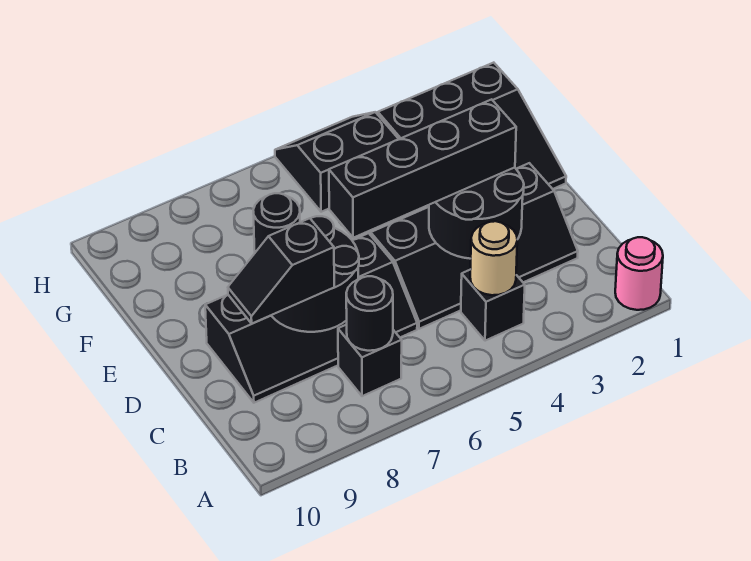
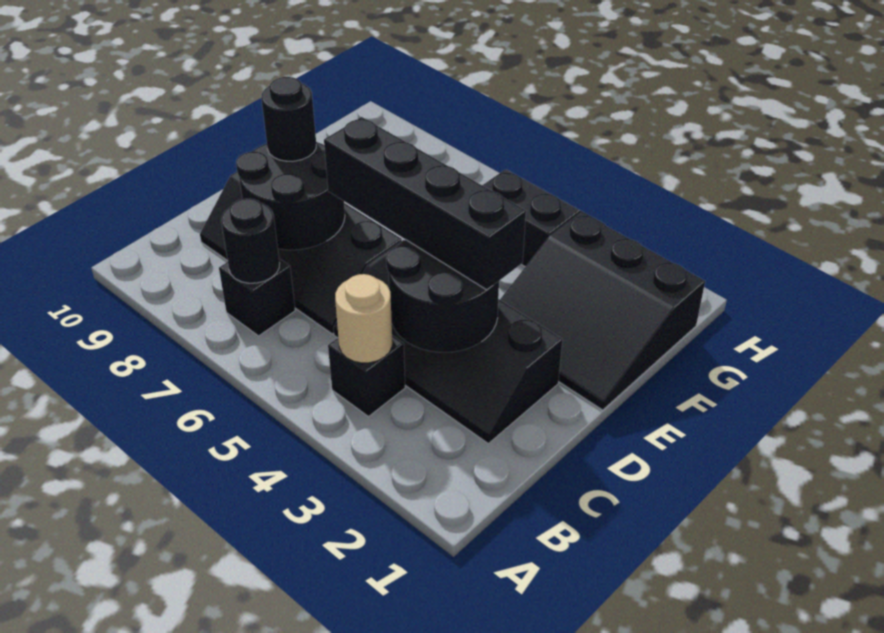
pink 1x1 round brick [615,237,663,310] -> none
black 1x2 slope [228,218,334,324] -> none

